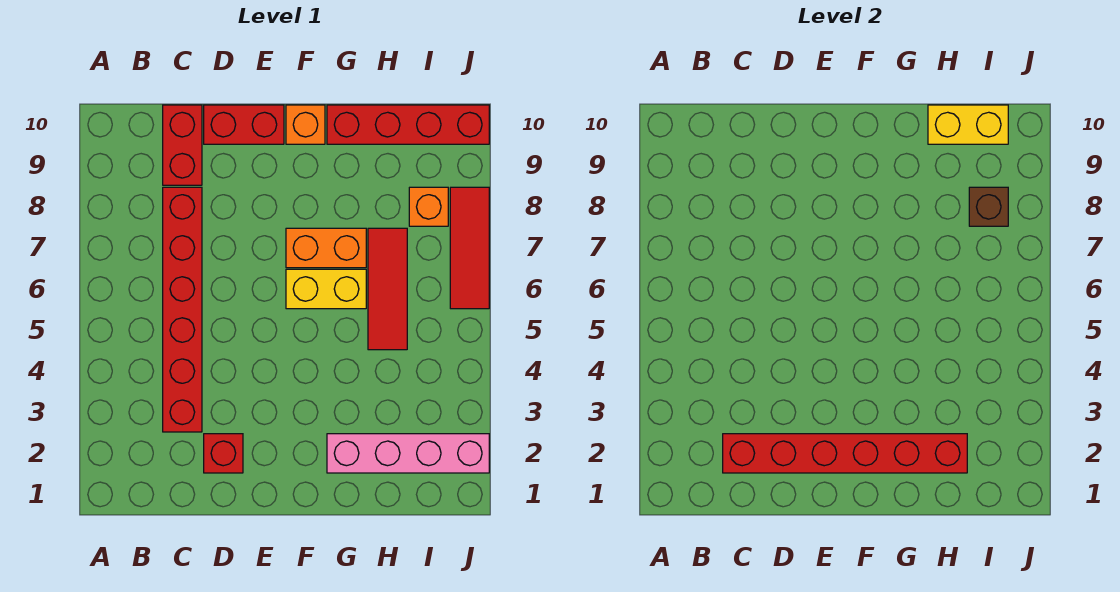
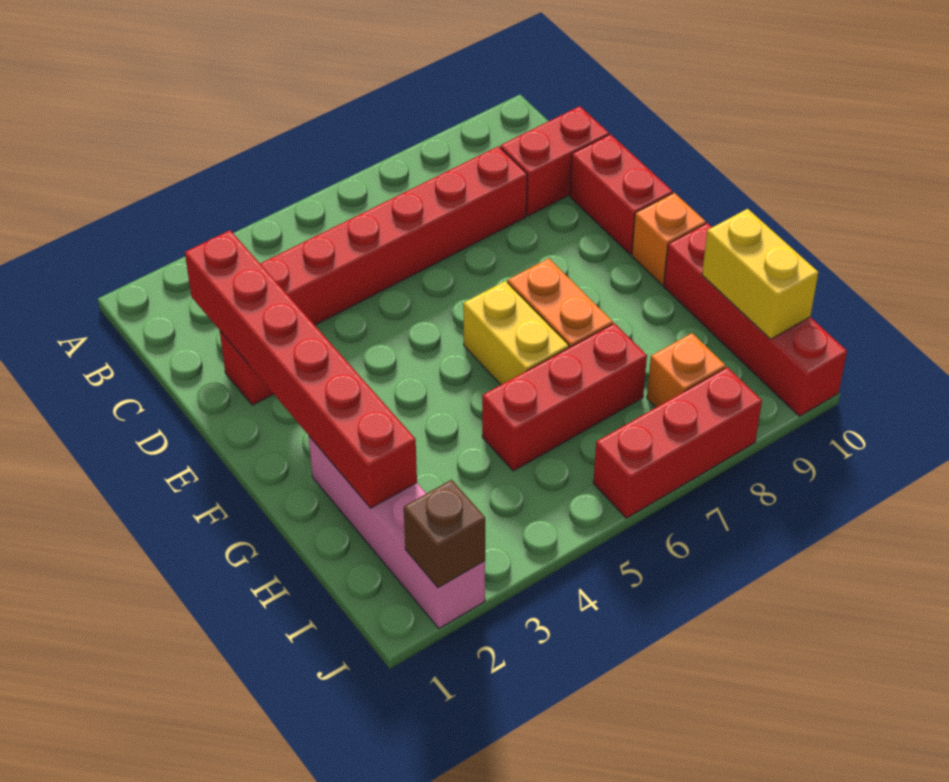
red 1x3 tile [368,228,407,350] -> red 1x3 brick [482,323,647,471]
brown 1x1 brick [969,187,1008,226] -> brown 1x1 brick moved to [404,480,485,588]
red 1x3 tile [450,187,489,309] -> red 1x3 brick [593,367,762,518]

